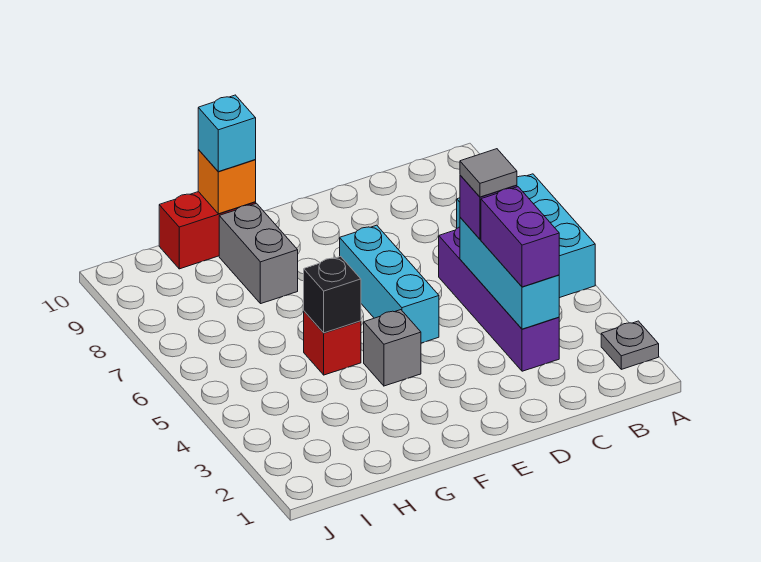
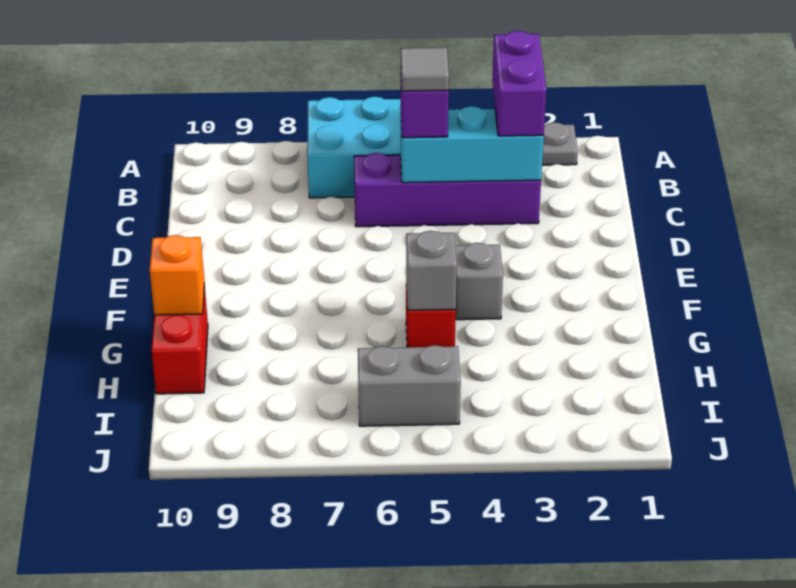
purple 1x2 brick [481,187,559,287] -> purple 1x2 brick turned to [492,31,546,136]
cyan 1x3 brick [340,225,439,343] -> none
black 1x1 brick [304,256,361,333] -> grey 1x1 brick [406,231,457,310]
grey 1x2 brick [219,203,298,304] -> grey 1x2 brick moved to [358,345,461,426]
cyan 1x1 brick [198,95,256,172] -> none

